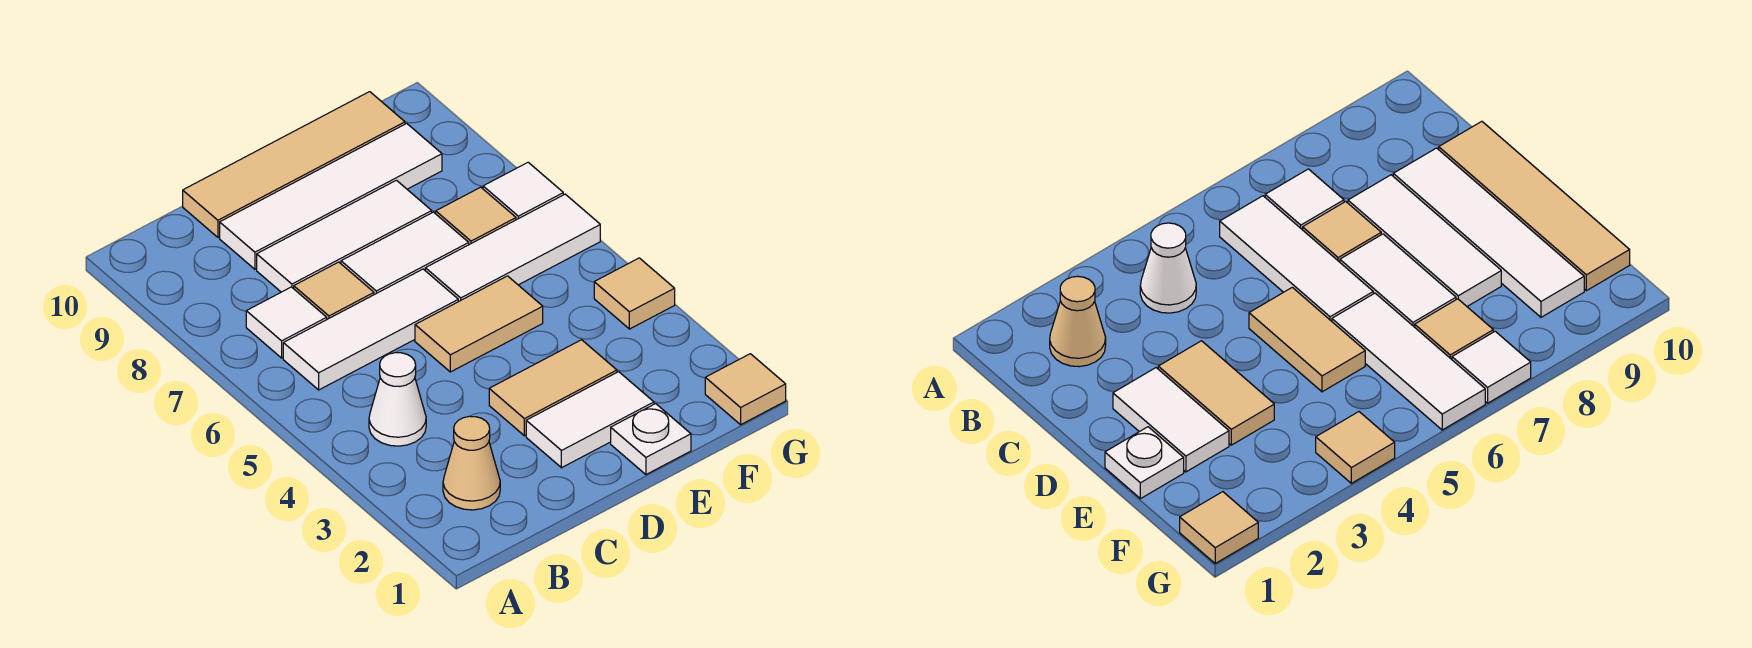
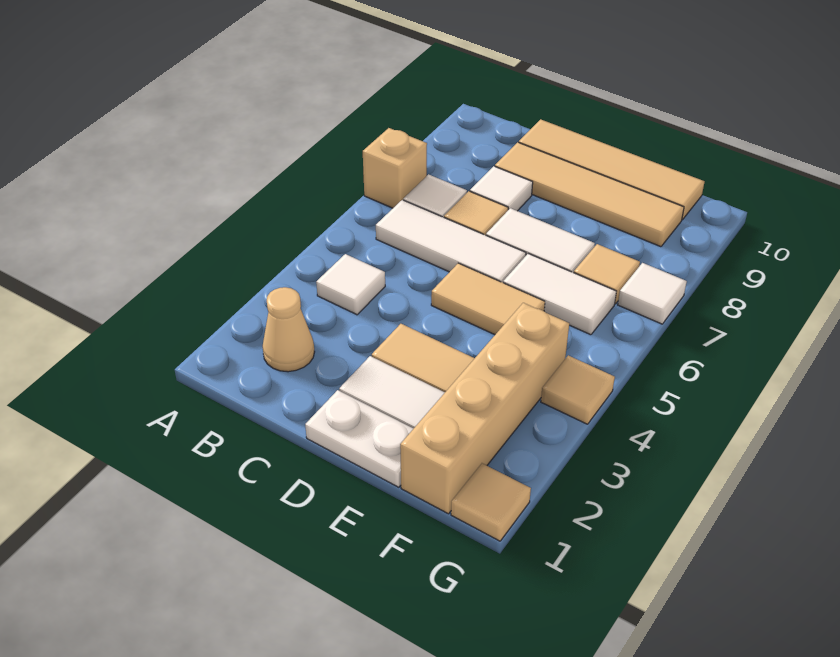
none -> tan 1x1 brick [363,128,427,208]
white 1x1 cone [369,353,426,446] -> white 1x1 tile [316,254,385,315]
white 1x3 tile [257,180,432,292] -> white 1x1 tile [470,166,533,211]
white 1x4 tile [220,123,442,269] -> tan 1x4 tile [495,142,684,247]
white 1x1 plate [611,404,691,474] -> white 1x2 plate [305,390,414,487]
white 1x3 tile [425,194,600,302] -> white 1x2 tile [503,254,616,335]
none -> tan 1x4 brick [400,303,569,514]

